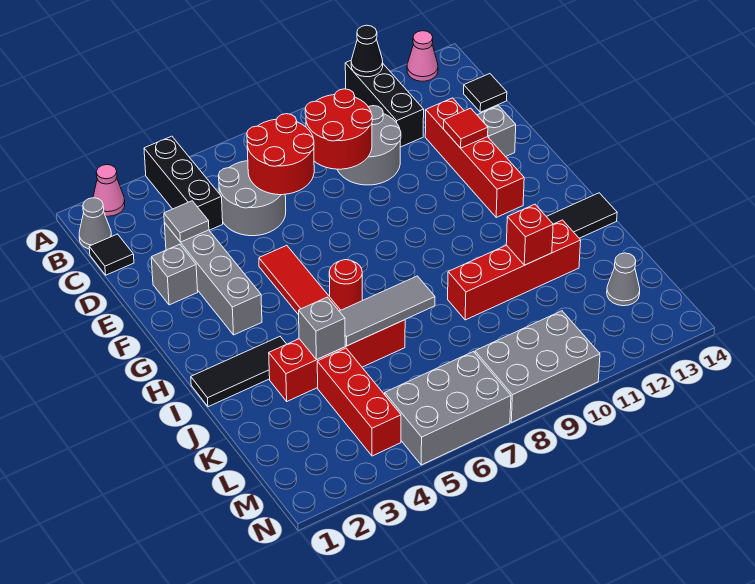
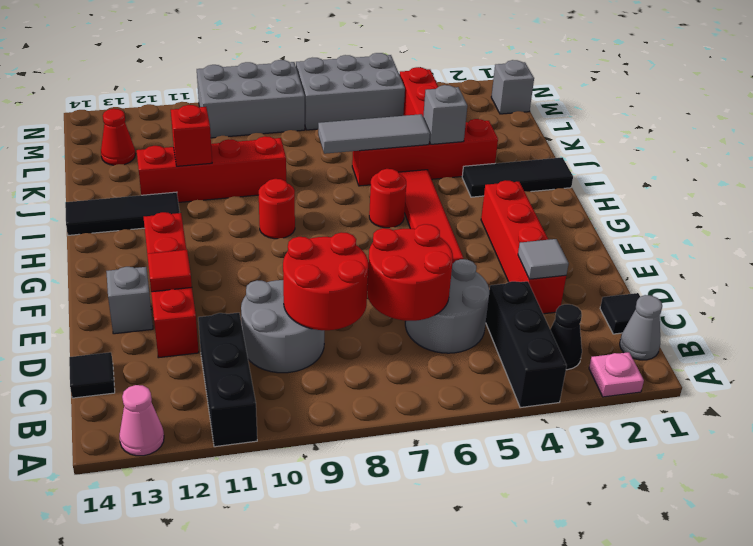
pink 1x1 cone [93,165,125,216] -> pink 1x1 plate [589,352,644,397]
black 1x1 cone [351,25,383,77] -> black 1x1 cone moved to [550,304,582,370]
grey 1x4 brick [164,223,262,335] -> red 1x4 brick [481,180,566,314]
grey 1x1 brick [151,244,198,305] -> grey 1x1 brick moved to [491,60,534,114]
none -> red 1x1 round brick [259,179,295,239]
grey 1x1 cone [607,253,640,306] -> red 1x1 cone [101,109,135,165]

